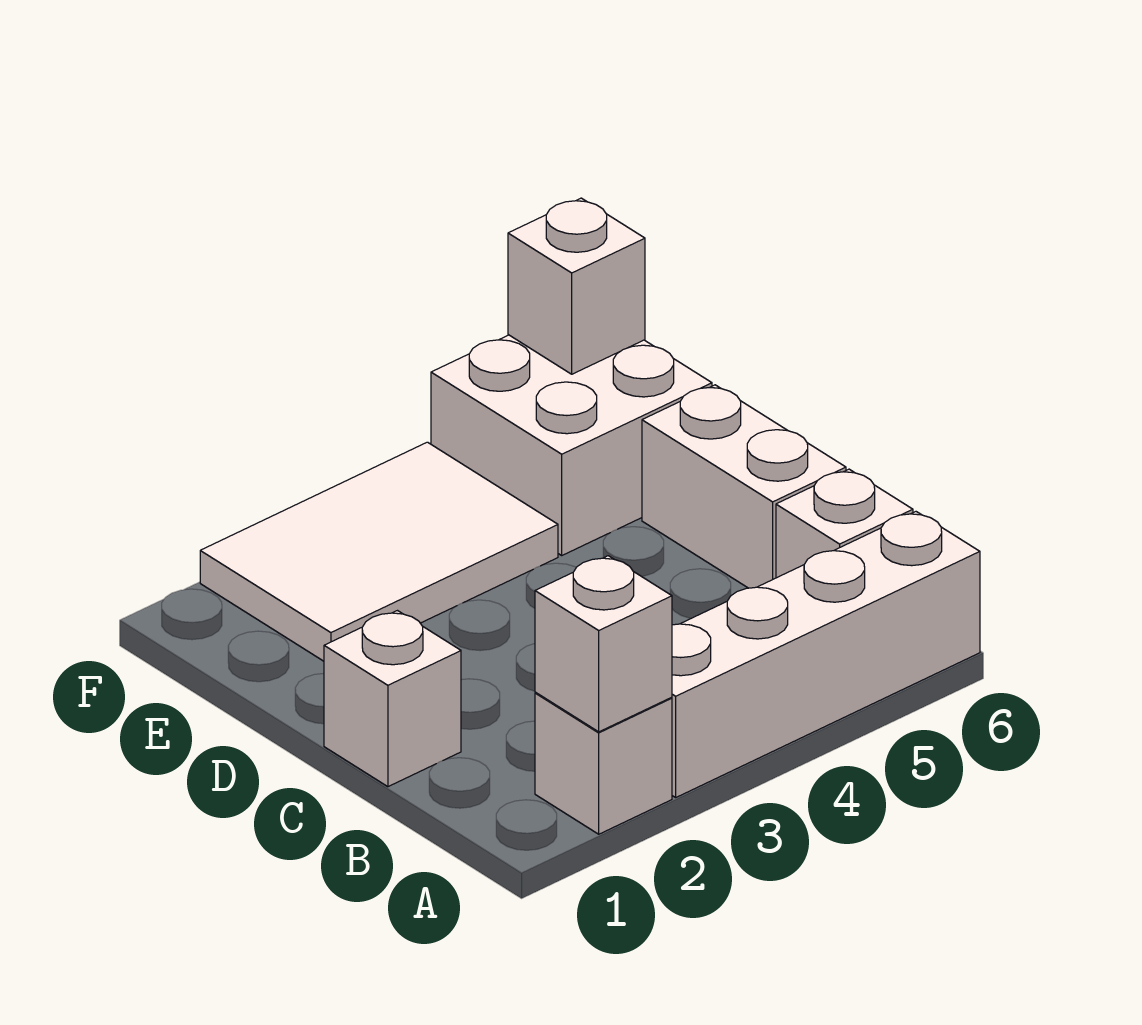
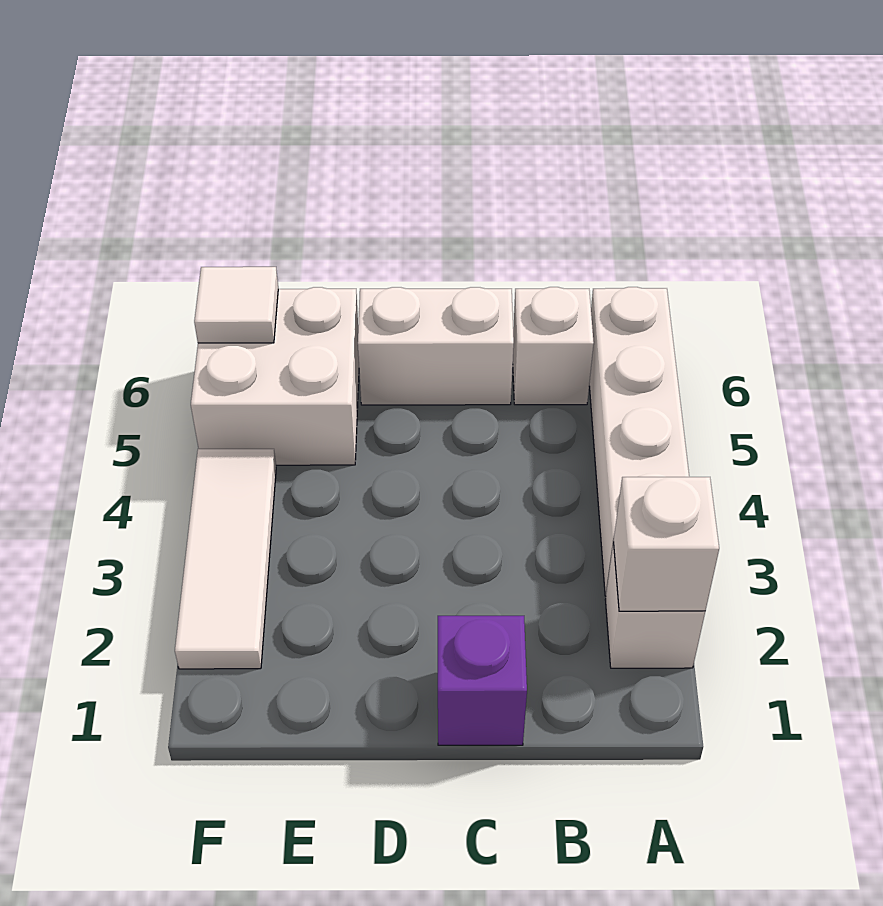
white 1x1 brick [324,611,461,787] -> purple 1x1 brick [438,616,527,745]
white 2x3 tile [200,442,558,661] -> white 1x3 tile [175,449,276,669]
white 1x1 brick [508,198,645,374] -> white 1x1 tile [194,267,278,343]

